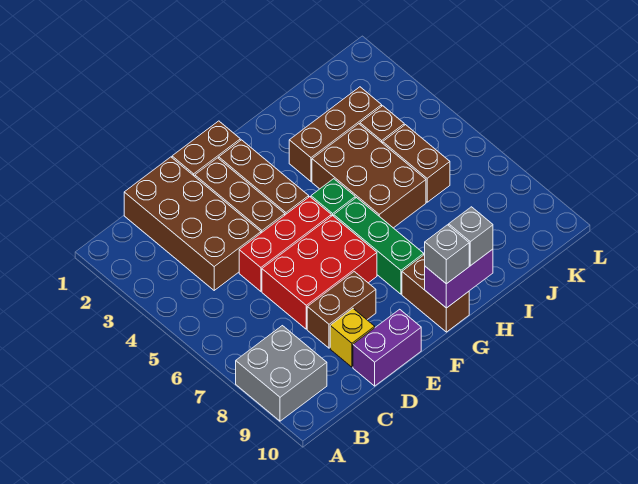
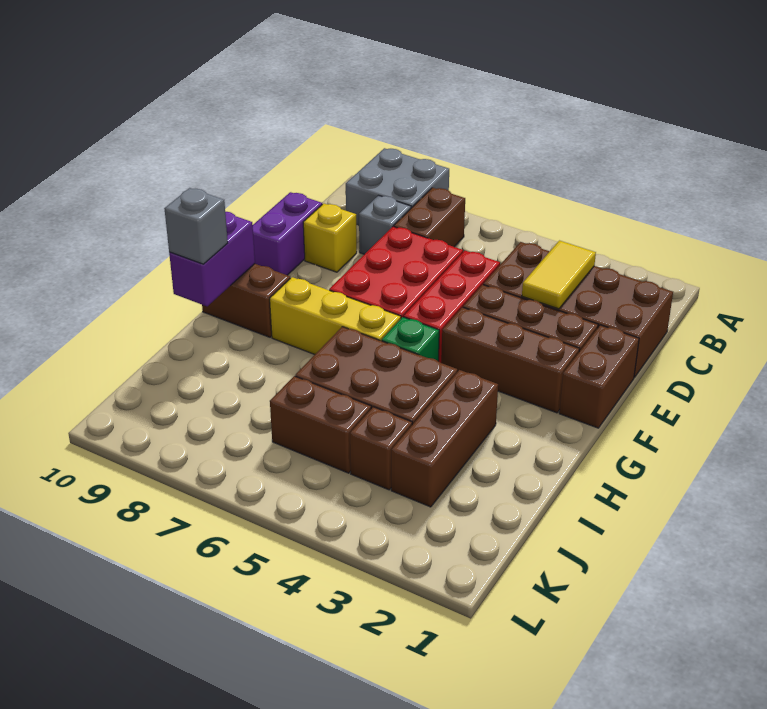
none -> yellow 1x2 tile [522,241,596,309]
brown 1x2 brick [307,272,376,348] -> brown 1x2 brick moved to [394,188,465,247]
green 1x3 brick [334,198,424,294] -> yellow 1x3 brick [270,277,401,354]
grey 1x1 brick [425,225,469,284] -> grey 1x1 brick moved to [359,196,411,254]

